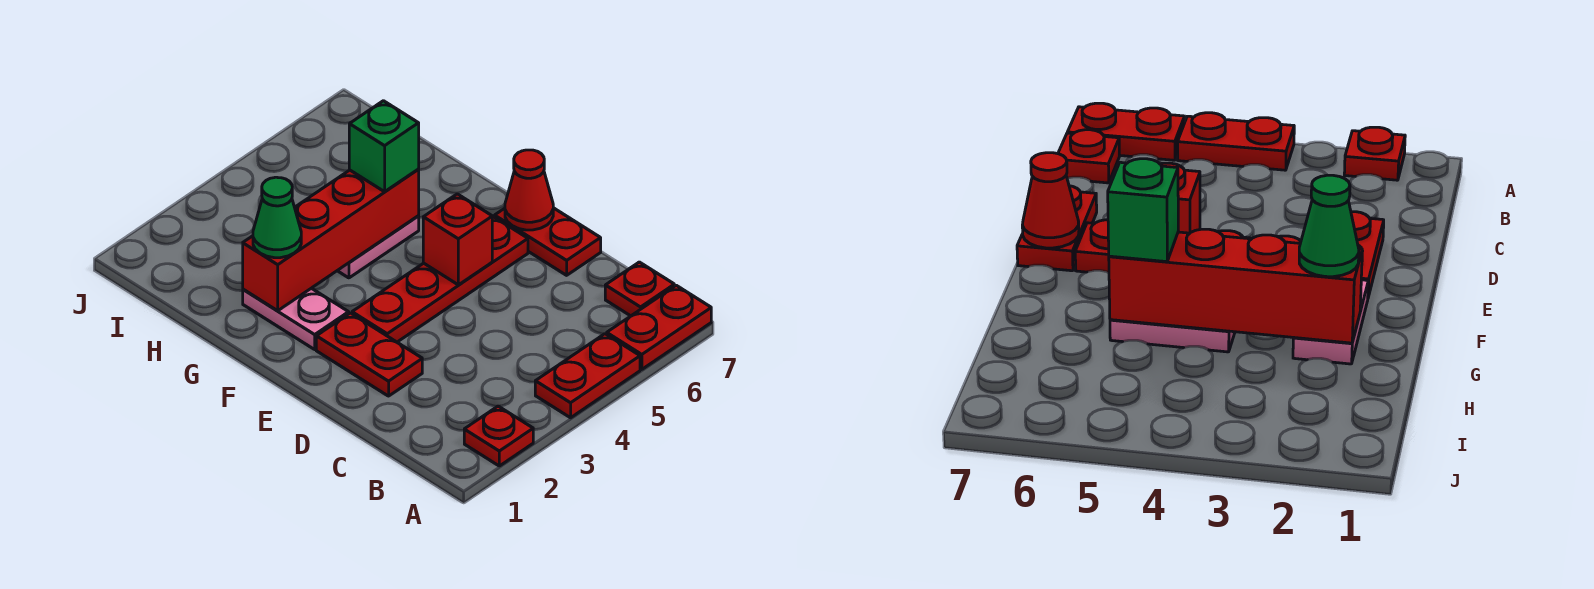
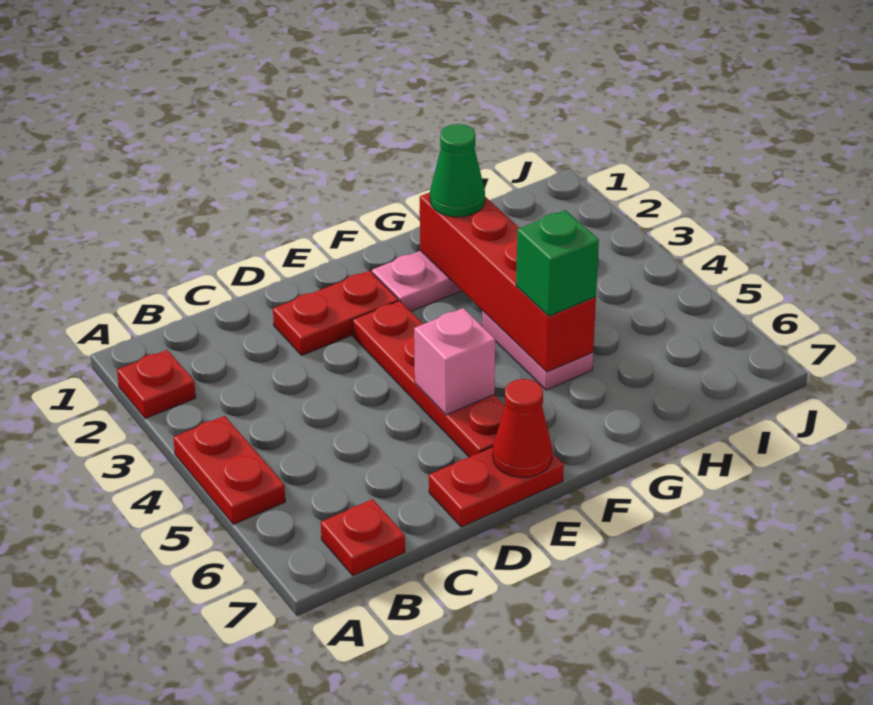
red 1x2 plate [607,285,711,369] -> none
red 1x1 brick [423,194,492,285] -> pink 1x1 brick [414,308,495,415]

